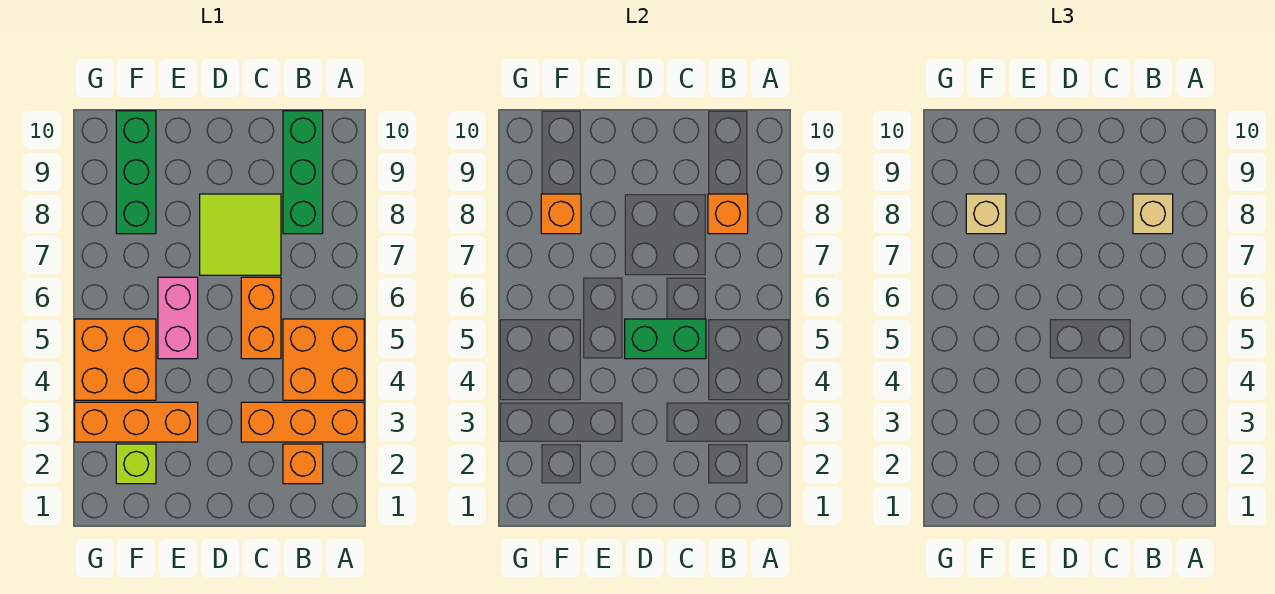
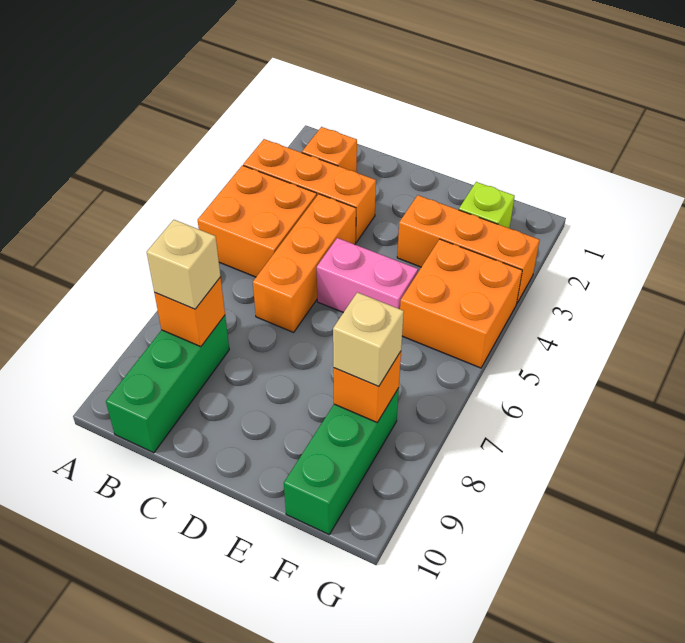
orange 1x2 brick [241,277,281,359] -> orange 1x3 brick [253,194,356,332]
green 1x2 brick [625,319,706,359] -> none
lime 2x2 tile [200,194,281,275] -> none
pink 1x2 brick [158,277,198,359] -> pink 1x2 brick turned to [317,238,418,312]

